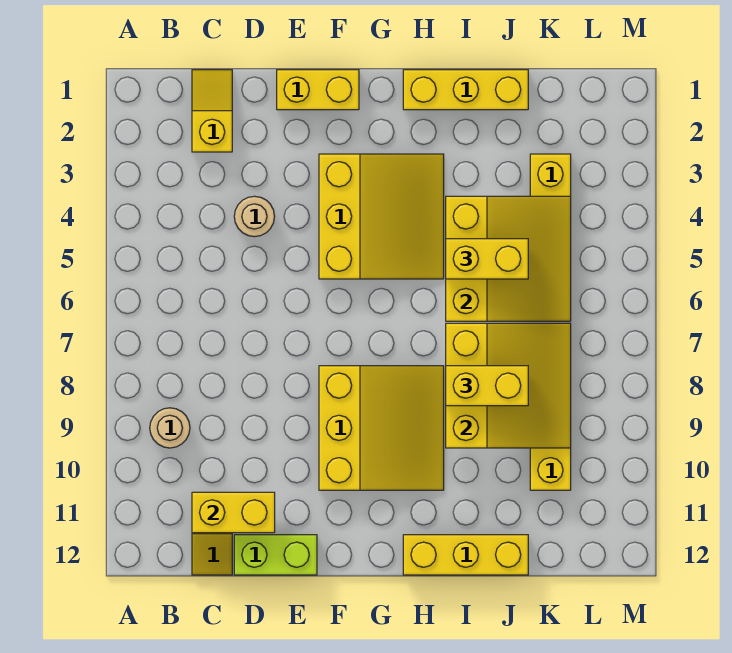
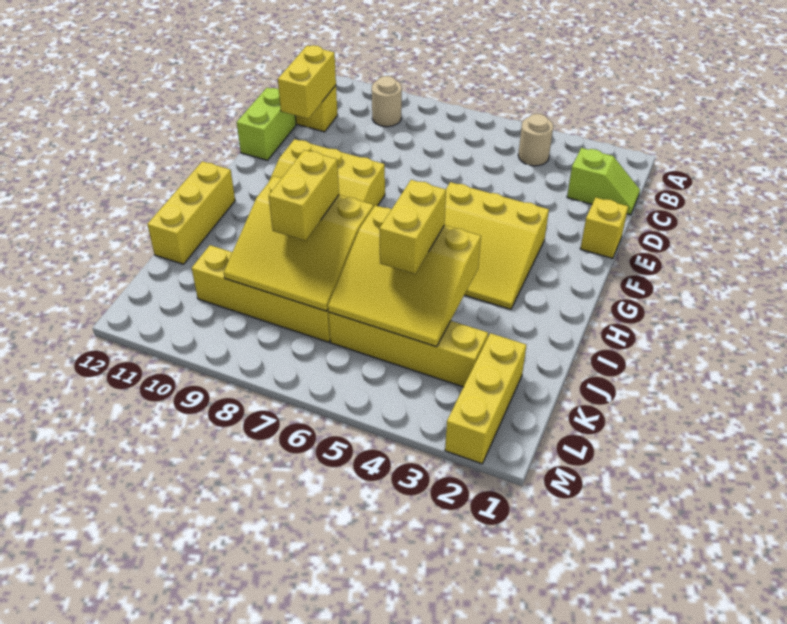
yellow 1x2 slope [192,70,232,152] -> lime 1x2 slope [567,148,640,215]
tan 1x1 round brick [234,196,275,237] -> tan 1x1 round brick moved to [518,114,553,166]
yellow 1x2 brick [277,70,359,110] -> yellow 1x1 brick [580,198,628,258]
yellow 1x3 brick [403,70,528,110] -> yellow 1x3 brick moved to [445,333,526,464]

